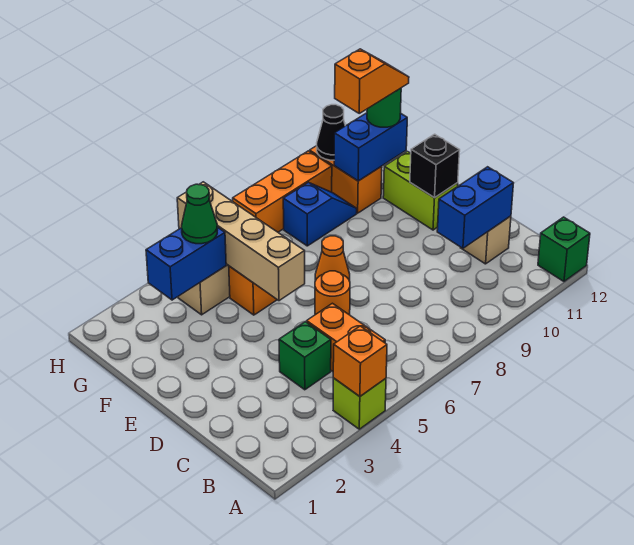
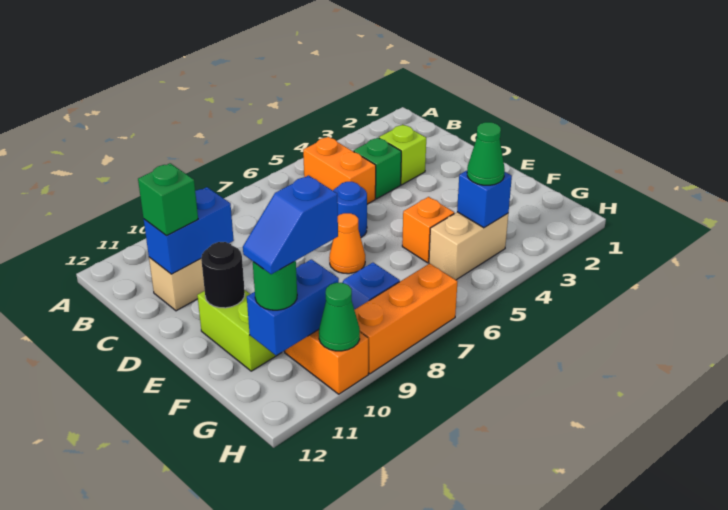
lime 1x1 brick [333,378,386,429] -> lime 1x1 brick moved to [379,124,426,185]
orange 1x1 brick [333,326,387,396] -> none
green 1x1 brick [538,217,590,281] -> green 1x1 brick moved to [138,163,198,235]
orange 1x1 round brick [315,271,350,315] -> blue 1x1 round brick [333,182,367,237]
tan 1x4 brick [177,182,305,301] -> none
black 1x1 brick [410,134,460,198] -> black 1x1 round brick [201,242,245,308]
blue 1x2 brick [146,227,226,300] -> blue 1x1 brick [457,171,512,228]
orange 1x2 slope [335,49,409,113] -> blue 1x2 slope [243,175,338,274]
black 1x1 cone [317,105,345,160] -> green 1x1 cone [319,283,360,351]

